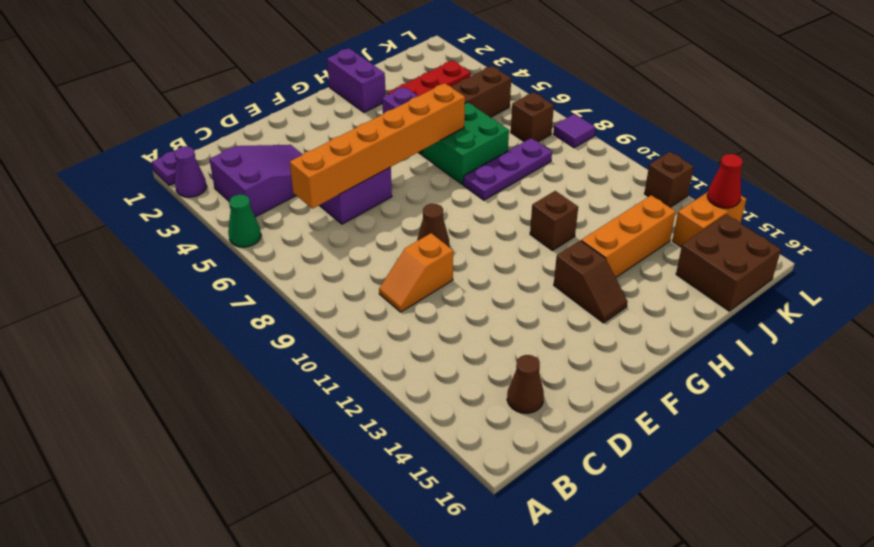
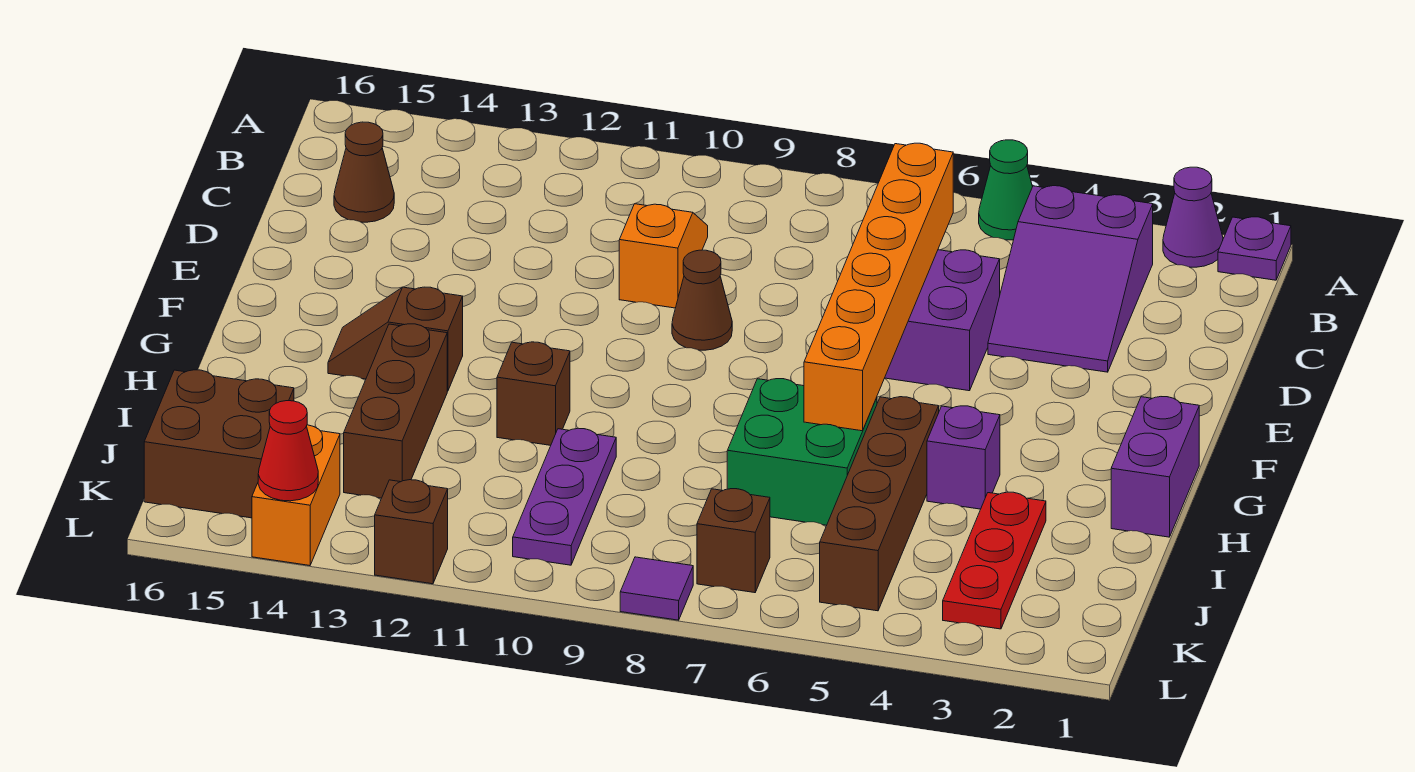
purple 1x2 brick [327,48,386,112] -> purple 1x2 brick turned to [1111,397,1199,537]
purple 1x3 plate [463,138,552,200] -> purple 1x3 plate moved to [513,428,616,565]
orange 1x3 brick [581,195,676,278] -> brown 1x3 brick [344,324,447,498]

